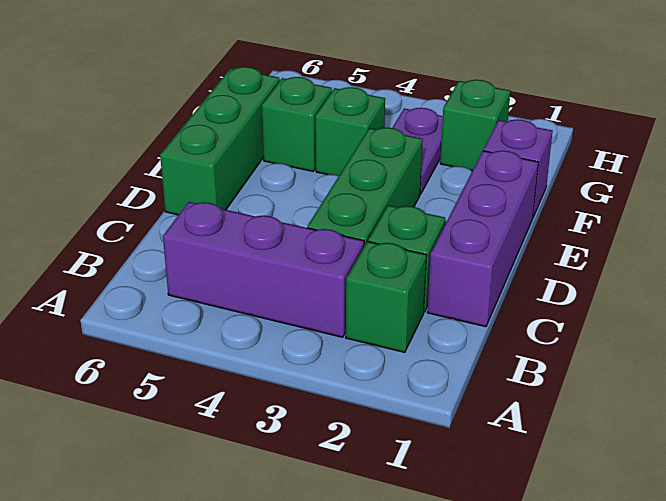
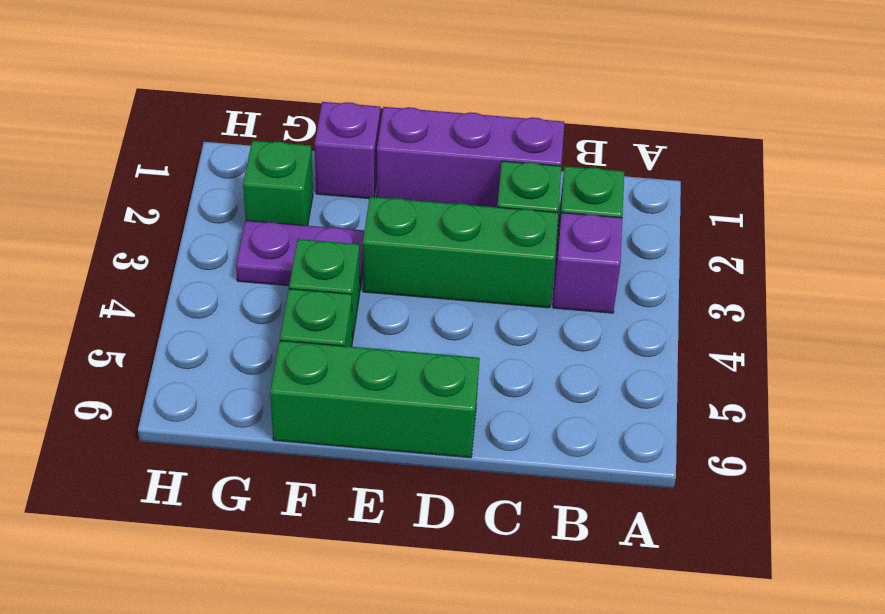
purple 1x3 brick [163,202,364,337] -> purple 1x1 brick [553,213,622,313]

